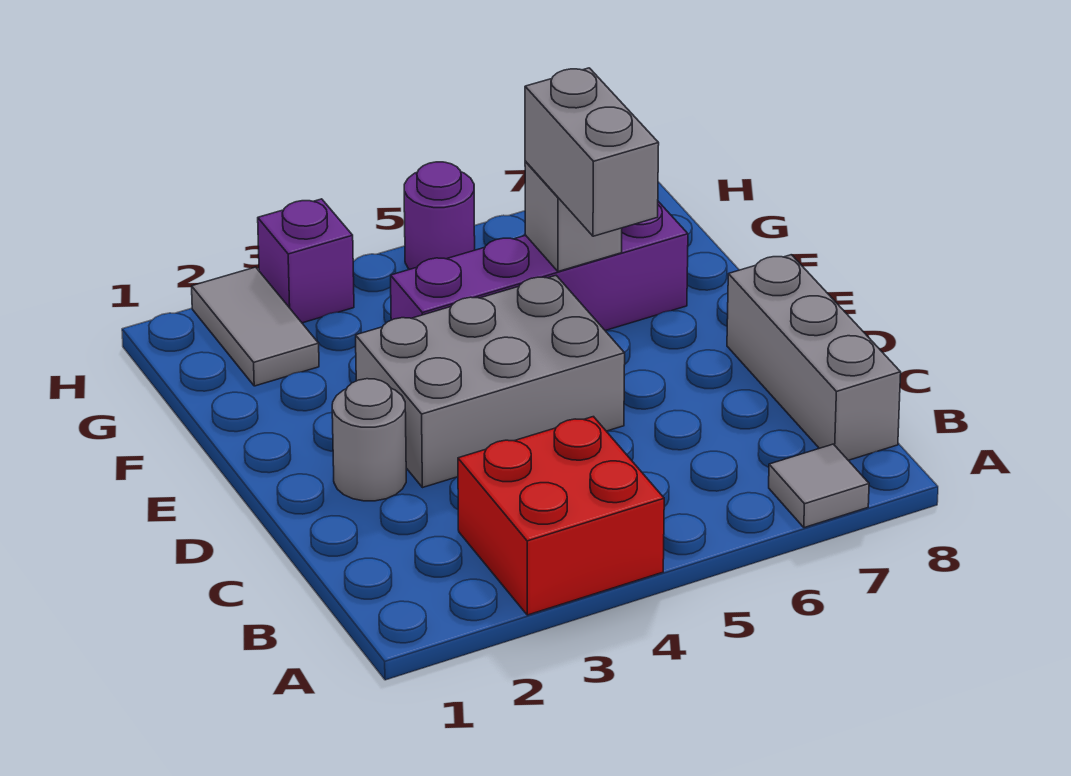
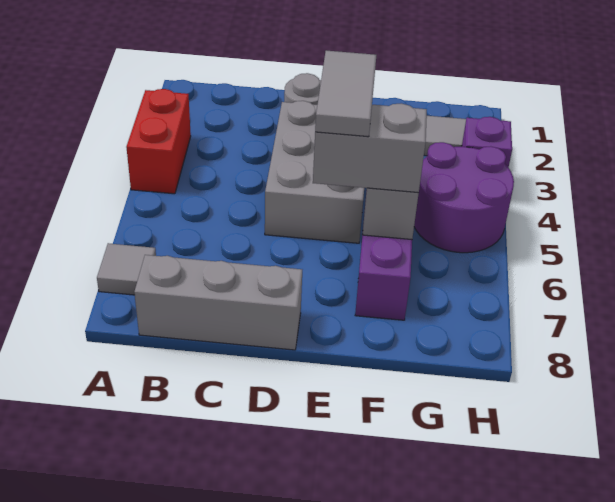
red 2x2 brick [458,417,664,615] -> red 1x2 brick [126,89,191,194]
none -> grey 1x2 tile [315,51,376,137]
purple 1x1 round brick [404,162,475,270] -> purple 2x2 round brick [414,142,514,253]

